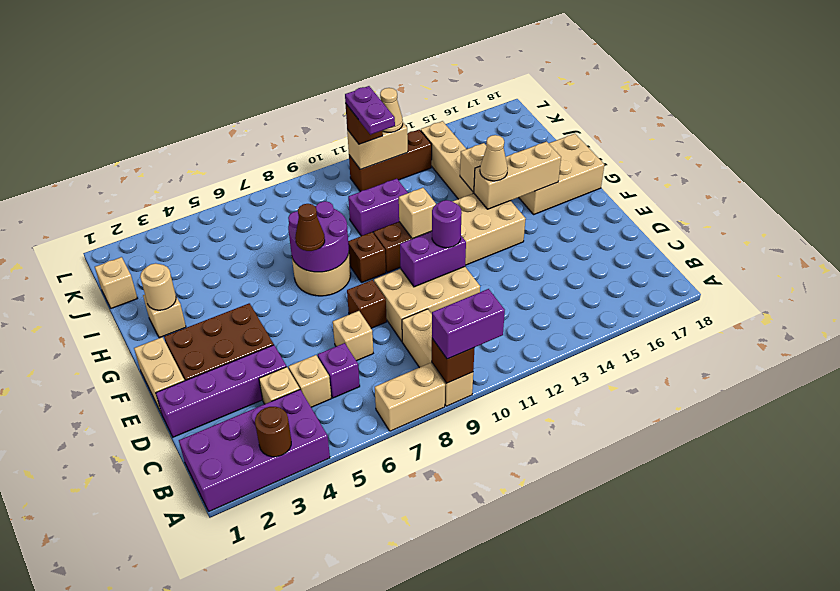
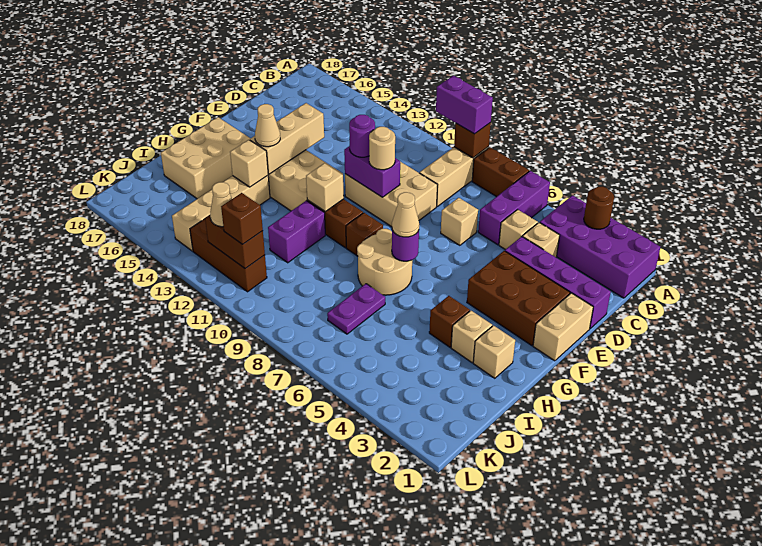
tan 1x2 brick [375,363,445,431] -> brown 1x2 brick [472,147,529,197]
purple 1x1 brick [318,343,360,398] -> purple 1x3 brick [478,171,550,245]
brown 1x1 brick [347,280,387,328] -> brown 1x1 brick moved to [429,296,470,347]
purple 2x2 round brick [288,201,349,272] -> purple 1x1 round brick [392,230,419,261]
brown 1x1 cone [295,204,325,251] -> tan 1x1 cone [392,192,419,237]
tan 1x3 brick [474,141,561,209] -> tan 1x3 brick turned to [250,103,324,174]
tan 2x3 brick [519,134,604,214] -> tan 2x3 brick turned to [161,117,250,199]
tan 1x1 round brick [140,263,176,310] -> tan 1x1 round brick moved to [369,127,395,170]
purple 1x2 brick [348,179,408,236] -> purple 1x2 brick turned to [268,201,325,263]
tan 1x1 brick [95,257,137,308] -> tan 1x1 brick moved to [451,311,492,363]
purple 1x2 plate [345,86,395,135] -> purple 1x2 plate moved to [327,284,385,334]
tan 1x2 brick [347,123,408,169] -> brown 1x2 brick [205,215,265,269]

